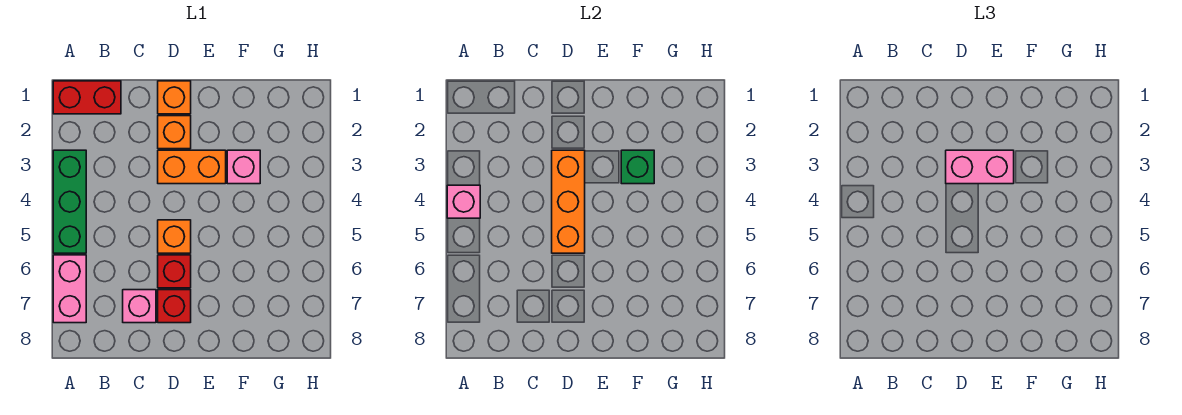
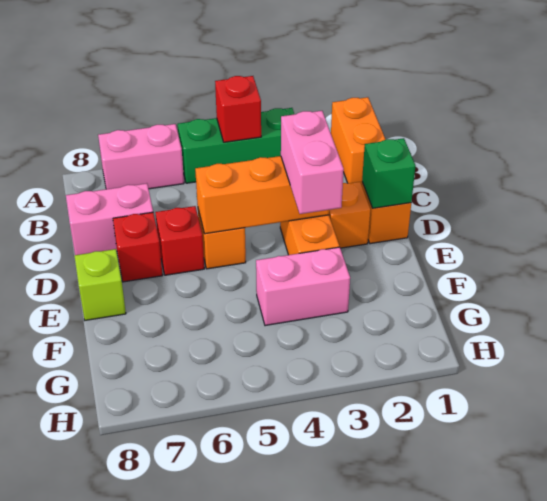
red 1x2 brick [53,81,121,114] -> orange 1x2 brick [331,97,386,185]
pink 1x1 brick [447,185,480,218] -> red 1x1 brick [215,76,261,142]
pink 1x1 brick [123,290,156,323] -> pink 1x2 brick [66,183,153,255]
none -> lime 1x1 brick [74,249,126,320]
pink 1x1 brick [227,150,260,184] -> pink 1x2 brick [256,247,350,326]
green 1x1 brick [621,150,654,184] -> green 1x1 brick moved to [362,138,416,208]

